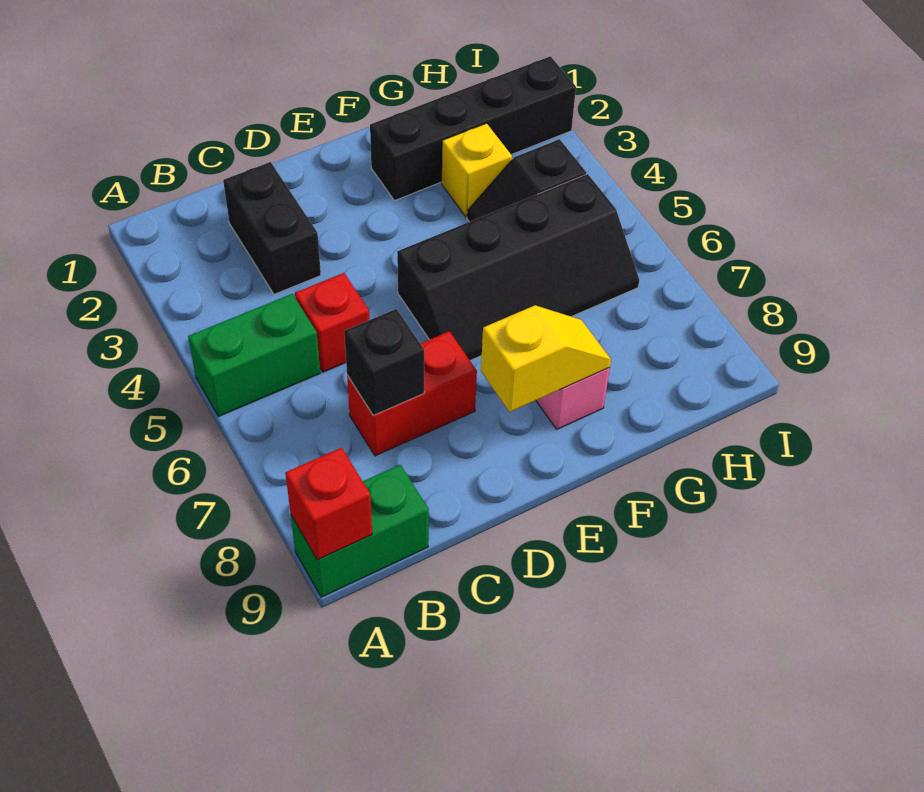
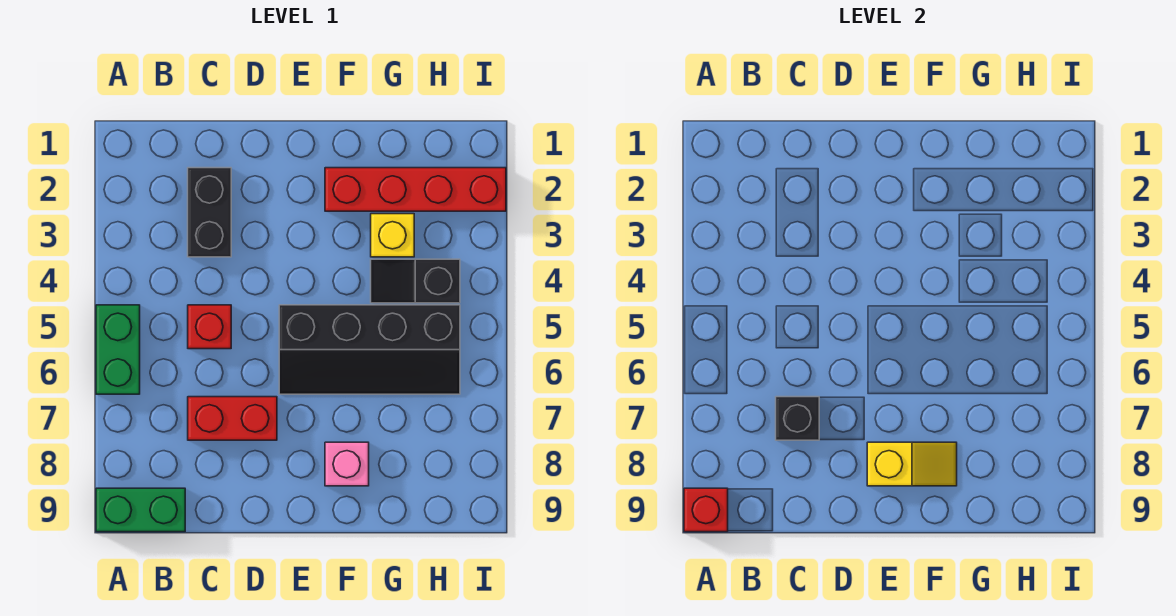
green 1x2 brick [188,294,320,417] -> green 1x2 brick turned to [96,305,140,394]
black 1x4 brick [370,56,576,201] -> red 1x4 brick [325,168,506,211]

